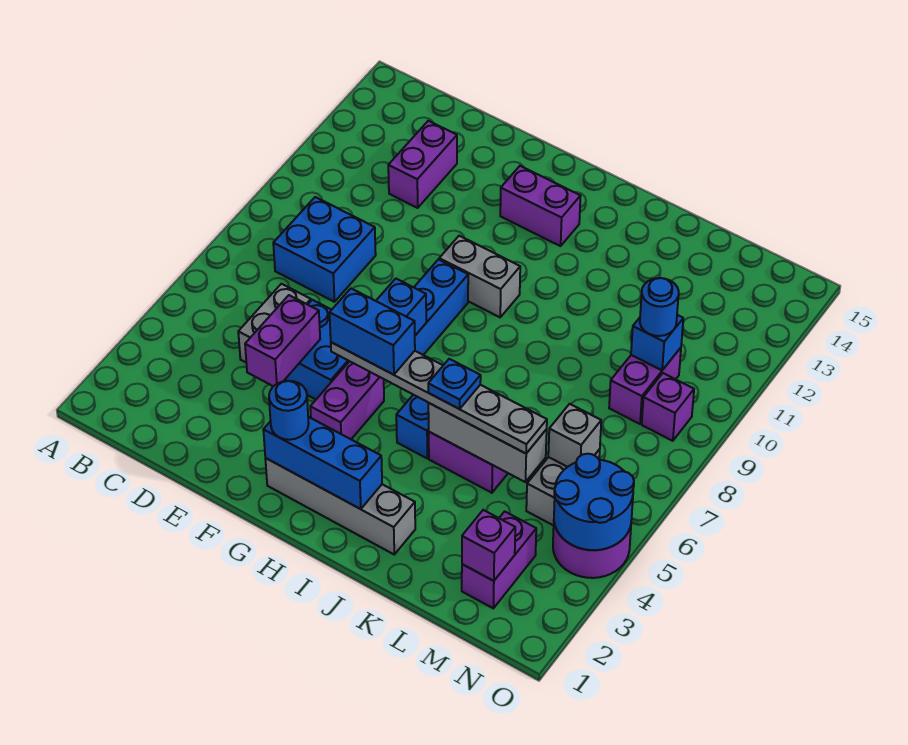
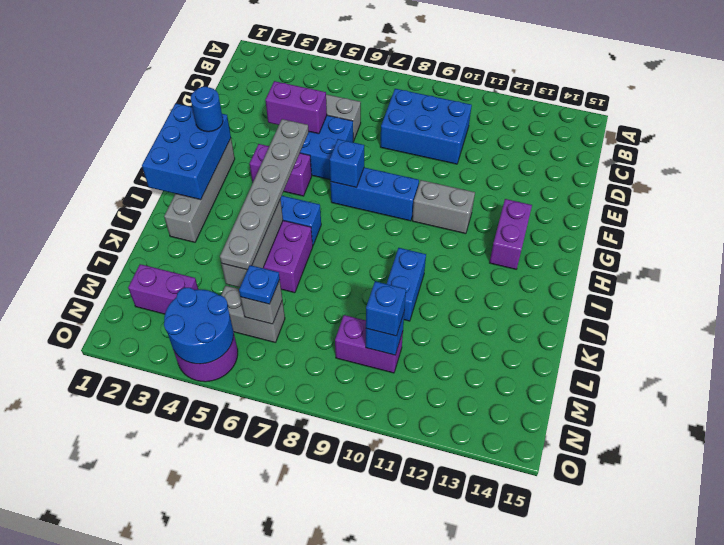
blue 2x2 brick [273,197,376,302] -> blue 2x3 brick [380,89,472,164]
purple 1x2 brick [388,121,457,208] -> none
blue 1x3 brick [263,417,382,509] -> blue 2x3 brick [142,103,231,200]
blue 1x2 brick [330,289,415,375] -> blue 1x2 brick moved to [387,248,426,321]
grey 1x2 brick [439,236,520,317] -> grey 1x2 brick turned to [412,180,475,234]
blue 1x1 plate [428,359,481,409] -> blue 1x1 plate moved to [239,265,280,304]
purple 1x1 brick [462,510,515,581] -> none
blue 1x1 round brick [640,278,679,336] -> blue 1x1 brick [366,281,406,336]
purple 1x1 brick [642,373,694,441] -> none

